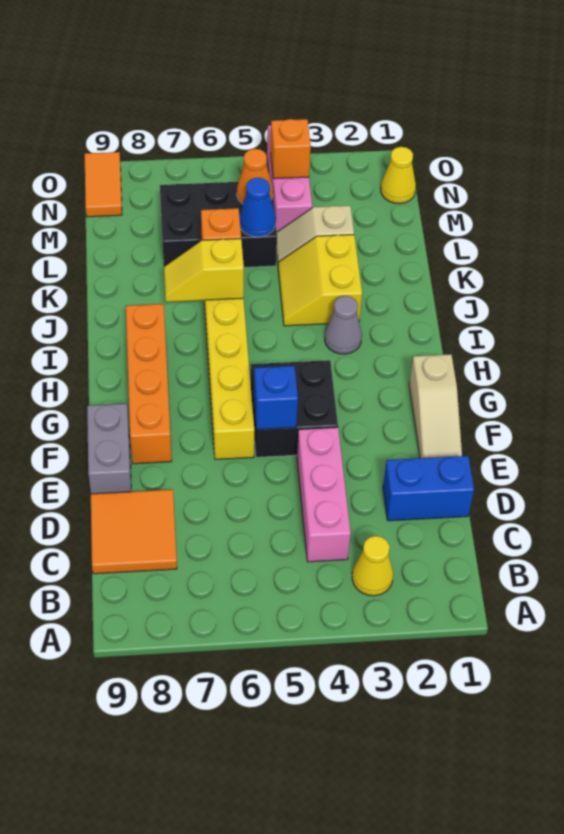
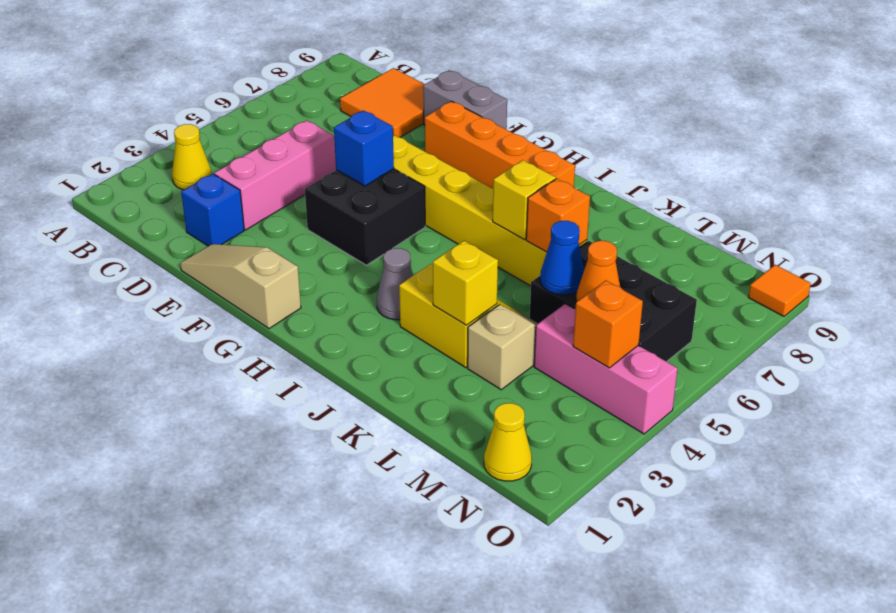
pink 1x3 brick [297,427,351,562] -> pink 1x3 brick turned to [214,120,336,230]
blue 1x2 brick [383,456,474,521] -> blue 1x1 brick [181,174,244,246]
none -> yellow 1x1 brick [433,241,498,325]
black 2x3 brick [160,181,277,267] -> black 2x3 brick turned to [530,241,697,362]
orange 1x2 tile [85,152,122,217] -> orange 1x1 tile [748,265,811,316]

